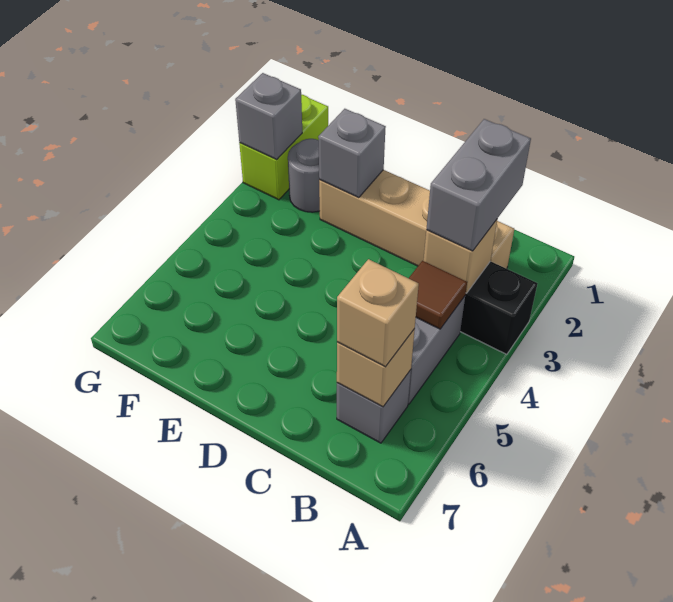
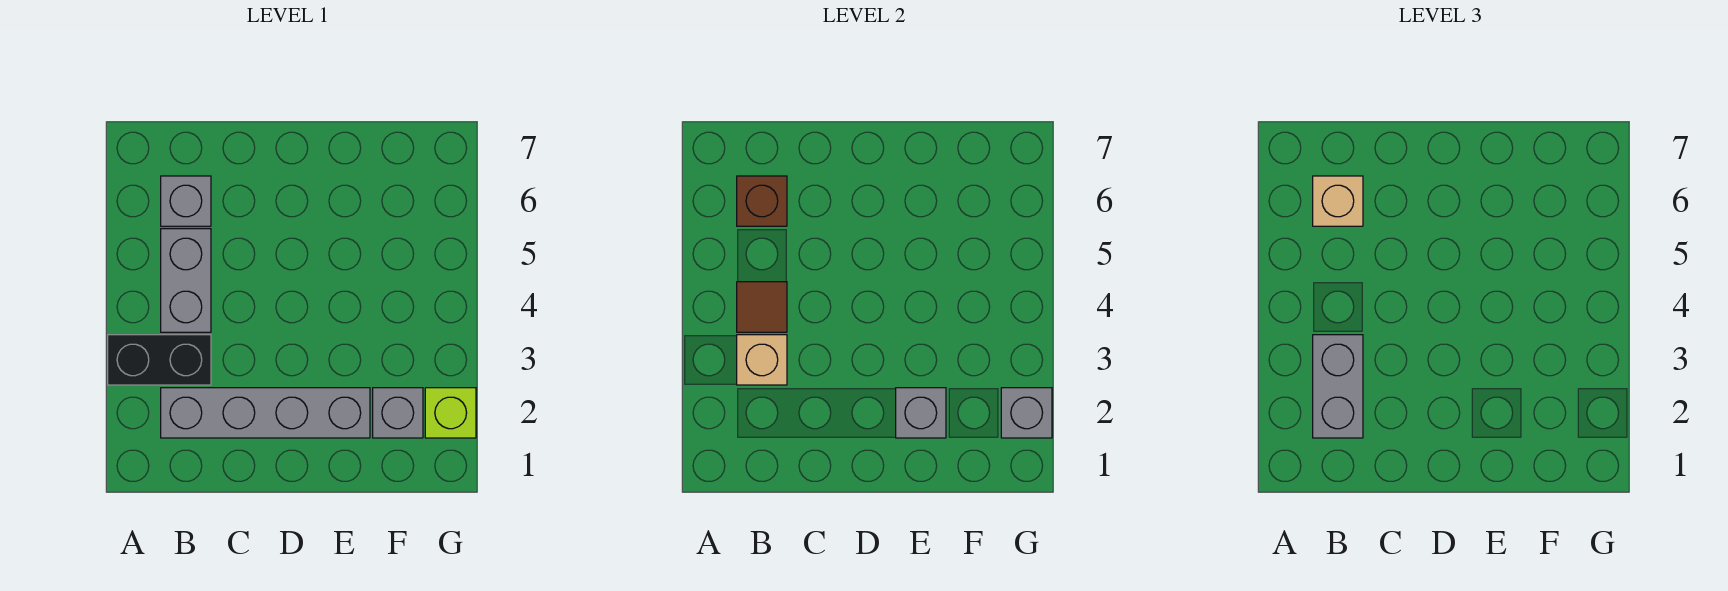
tan 1x4 brick [319,170,514,269] -> grey 1x4 brick [161,388,370,438]
tan 1x1 brick [337,329,415,407] -> brown 1x1 brick [737,176,787,226]
grey 1x1 round brick [288,139,320,212] -> grey 1x1 brick [373,388,423,438]
lime 1x2 brick [239,94,328,200] -> lime 1x1 brick [425,388,476,438]

